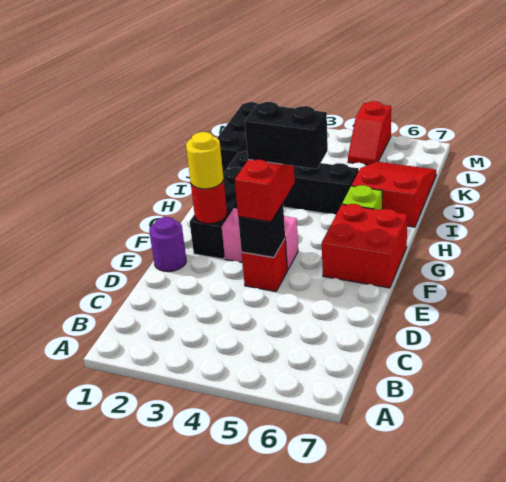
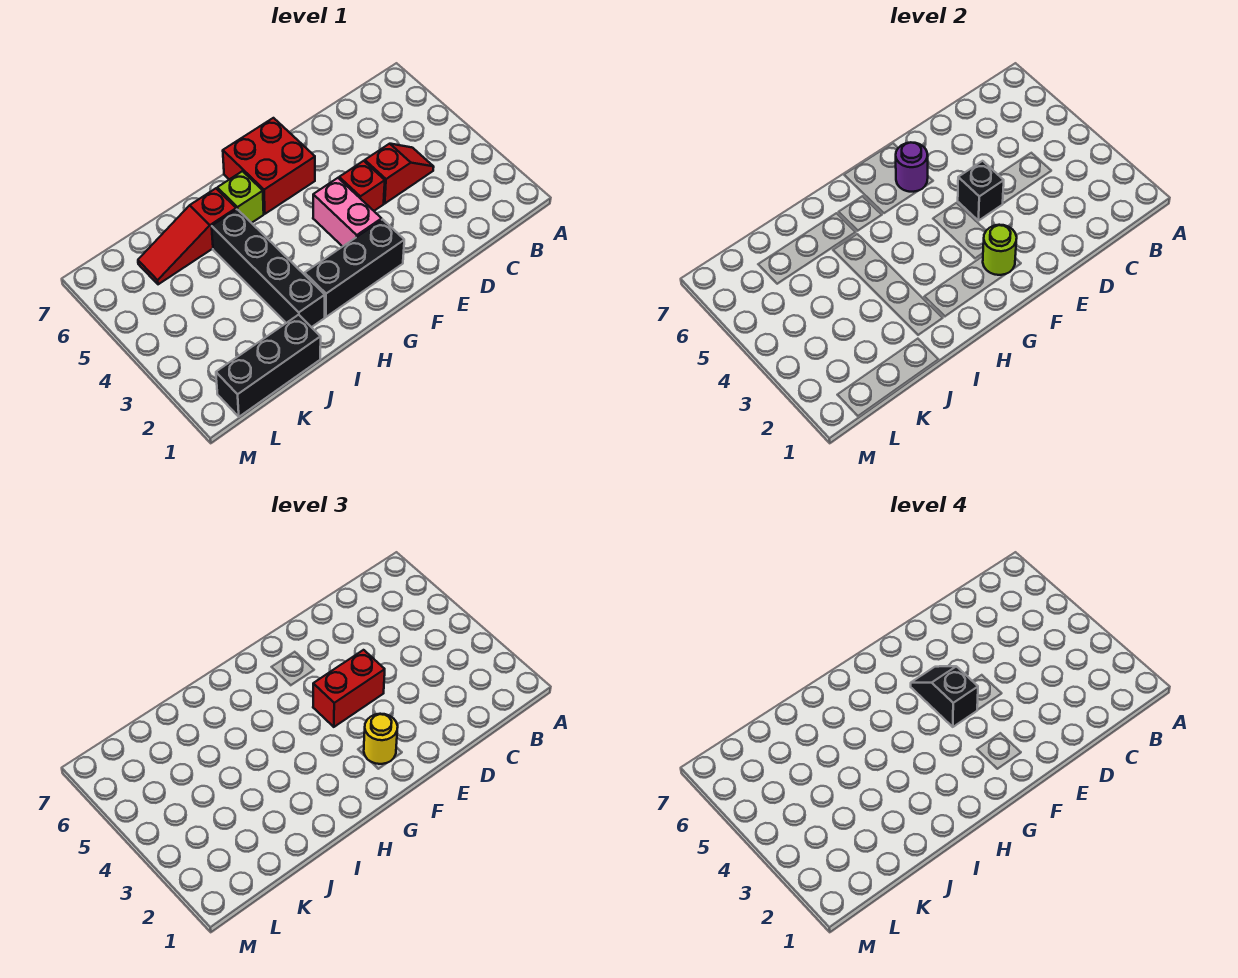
purple 1x1 round brick [149,217,186,272] -> purple 1x1 round brick moved to [896,143,928,192]
red 1x1 round brick [191,180,227,224] -> lime 1x1 round brick [983,225,1017,275]
black 1x2 brick [245,102,328,169] -> black 1x2 slope [911,666,978,727]
red 2x3 slope [352,162,436,227] -> red 1x3 slope [138,188,236,284]
red 1x2 slope [348,101,391,165] -> red 1x2 slope moved to [365,144,434,203]

